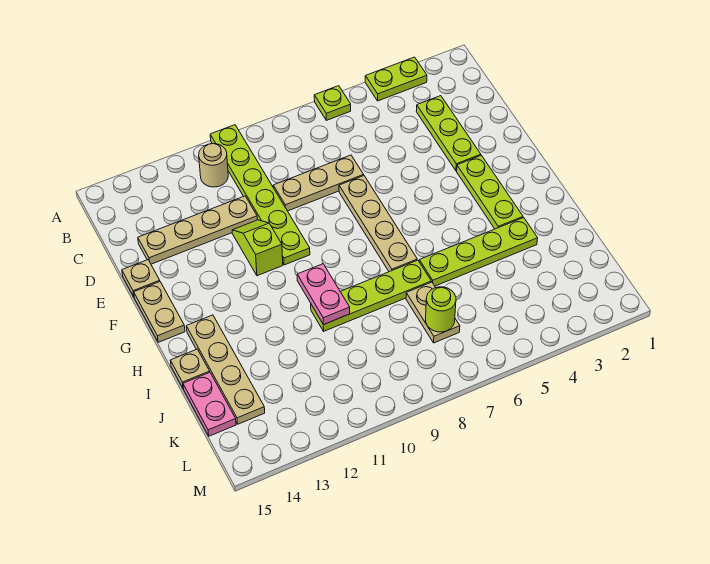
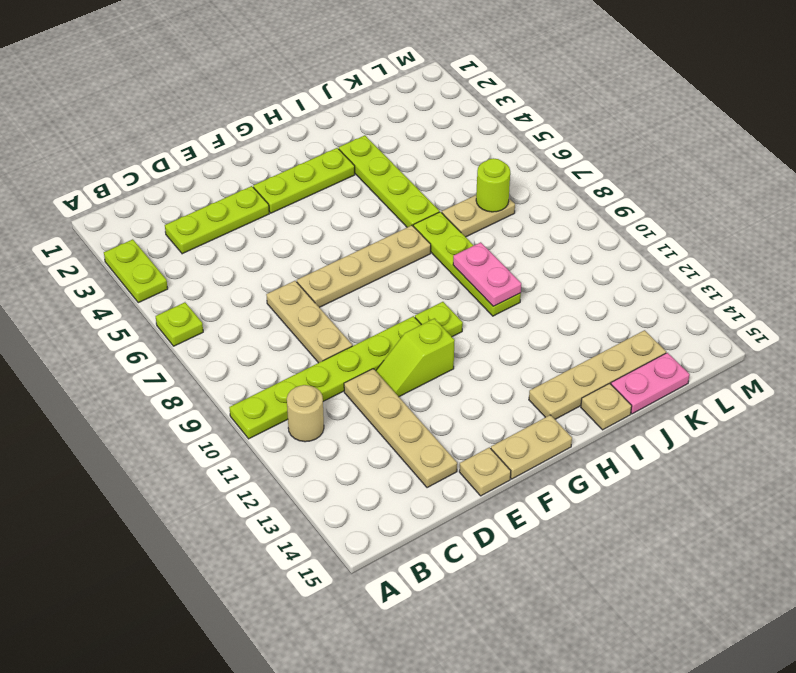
none -> lime 1x1 plate [415,302,463,337]
pink 1x2 plate [297,264,350,325] -> pink 1x2 plate turned to [453,242,521,306]

